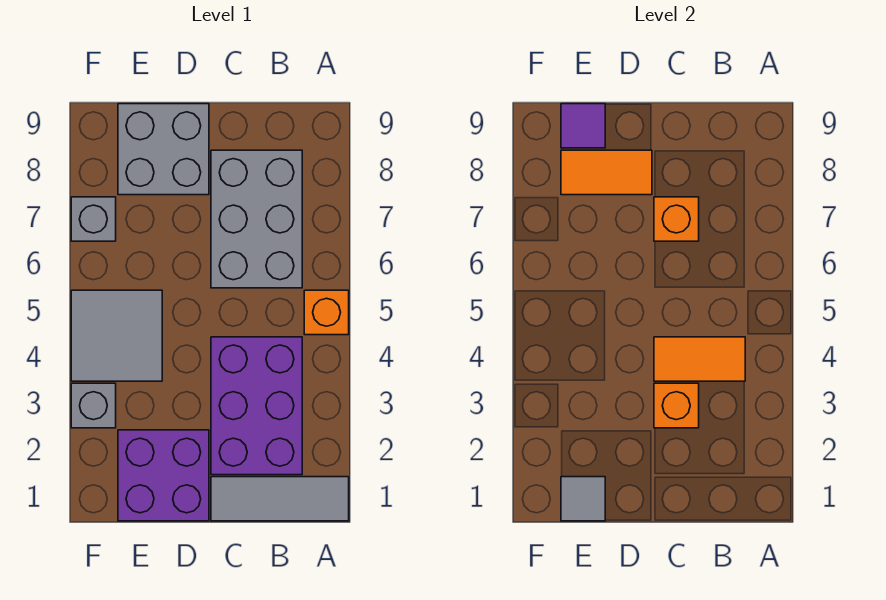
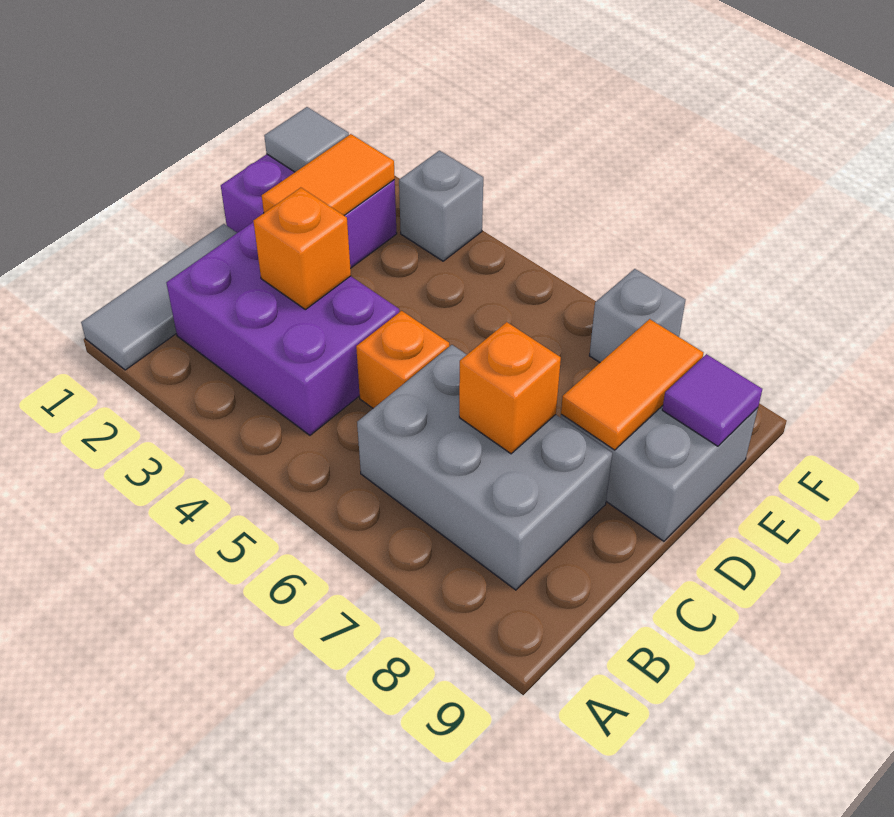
orange 1x1 brick [304,290,349,335] -> orange 1x1 brick moved to [356,311,449,408]
orange 1x2 tile [654,337,745,381] -> orange 1x2 tile moved to [262,134,395,215]
grey 2x2 tile [71,290,162,381] -> none

